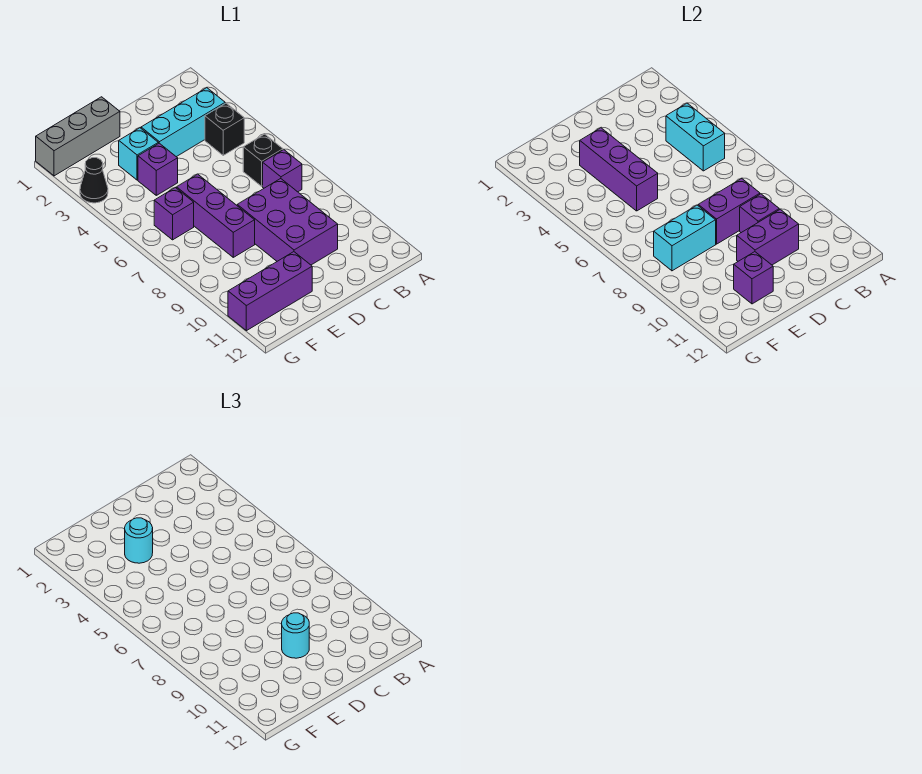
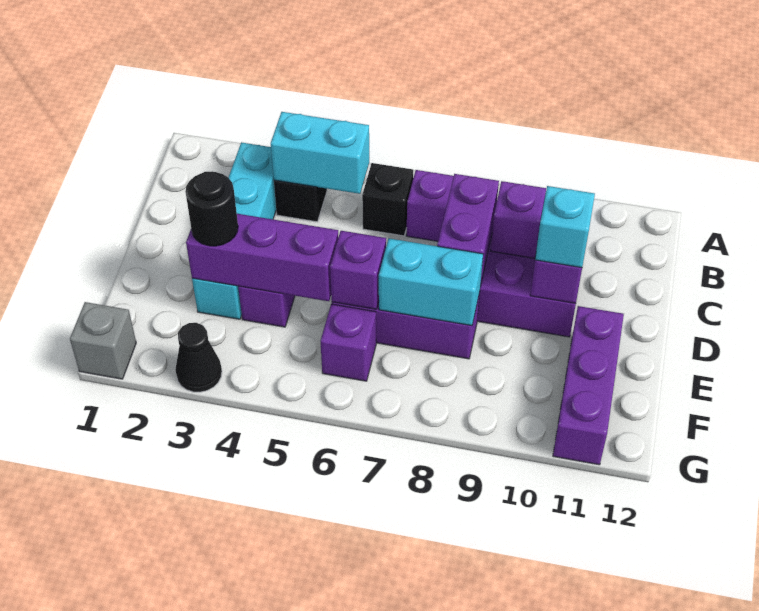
cyan 1x1 round brick [282,613,309,658] -> cyan 1x1 brick [535,186,595,268]
grey 1x3 brick [36,97,120,176] -> grey 1x1 brick [70,302,136,379]
cyan 1x1 round brick [125,518,153,563] -> black 1x1 round brick [185,171,238,246]
cyan 1x2 brick [654,205,716,271] -> cyan 1x2 brick turned to [379,238,483,326]
purple 1x1 brick [734,252,773,304] -> purple 1x1 brick moved to [330,231,386,309]

